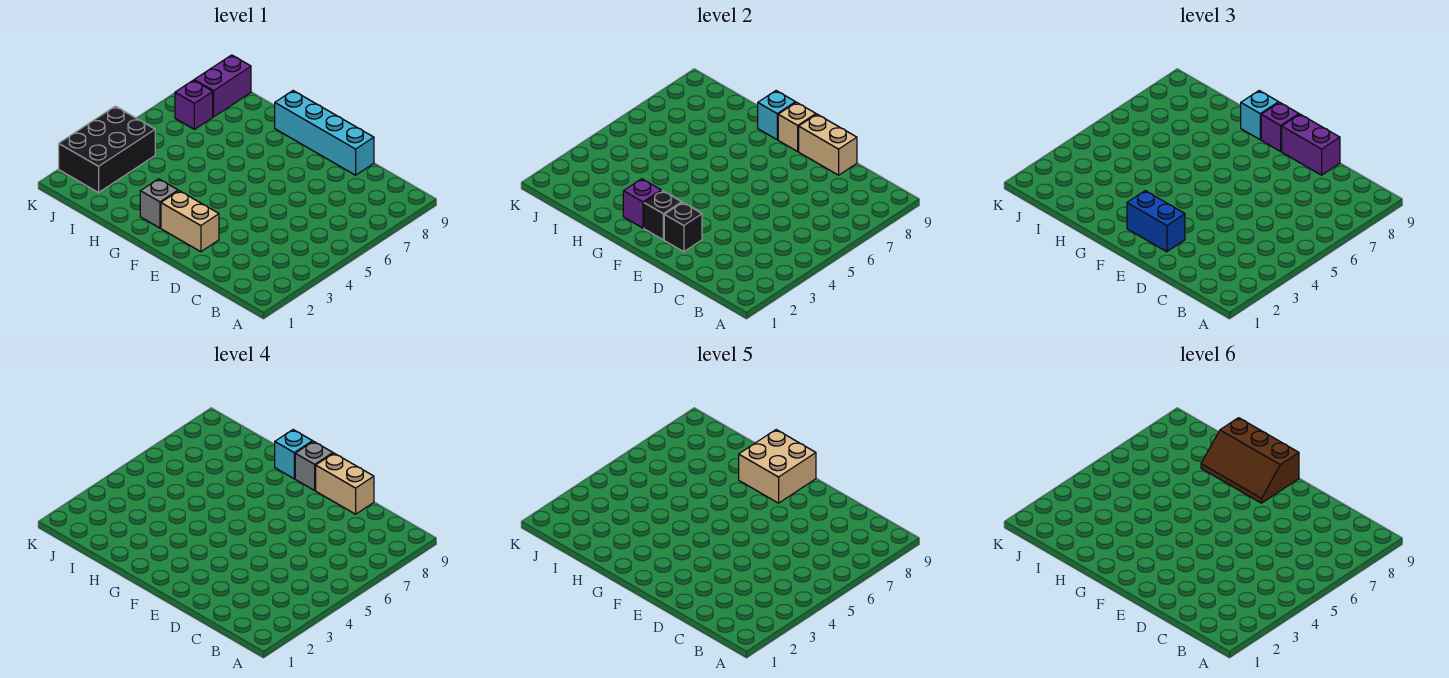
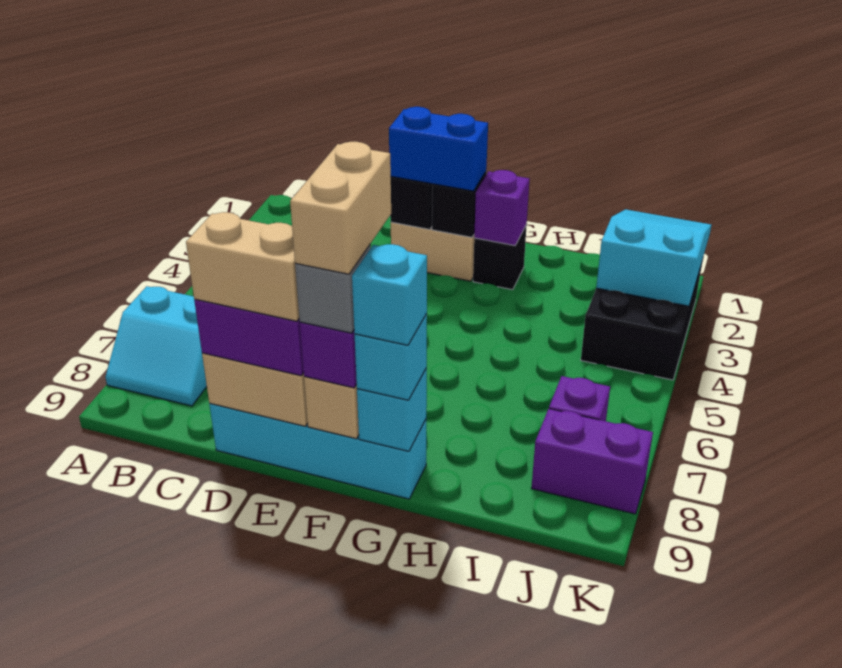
none -> cyan 2x2 slope [106,286,207,406]
tan 2x2 brick [739,430,816,503] -> tan 1x2 brick [290,142,391,274]
brown 2x3 slope [1201,418,1299,503] -> none
grey 1x1 brick [140,179,178,228] -> black 1x1 brick [473,225,527,290]
none -> cyan 2x3 slope [596,209,711,306]
purple 1x2 brick [194,55,251,117] -> purple 1x2 brick turned to [532,409,653,514]

